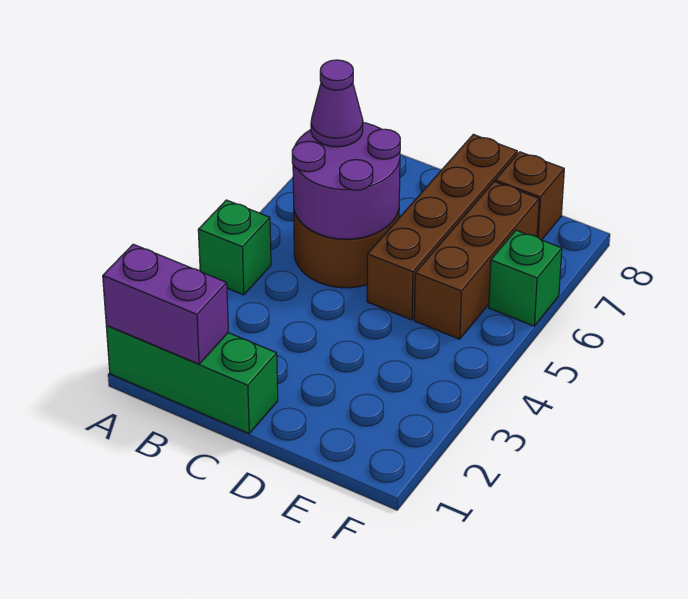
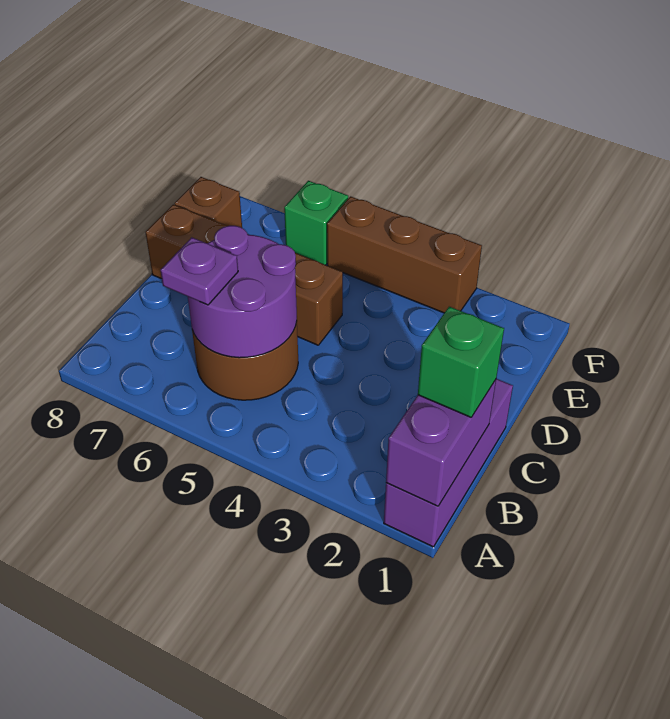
green 1x3 brick [106,325,278,434] -> purple 1x3 brick [384,379,513,547]
green 1x1 brick [198,200,271,295] -> green 1x1 brick moved to [418,307,504,417]
purple 1x1 cone [311,60,363,147] -> purple 1x1 plate [161,237,238,305]
brown 1x3 brick [414,182,539,339] -> brown 1x3 brick moved to [327,196,482,313]

